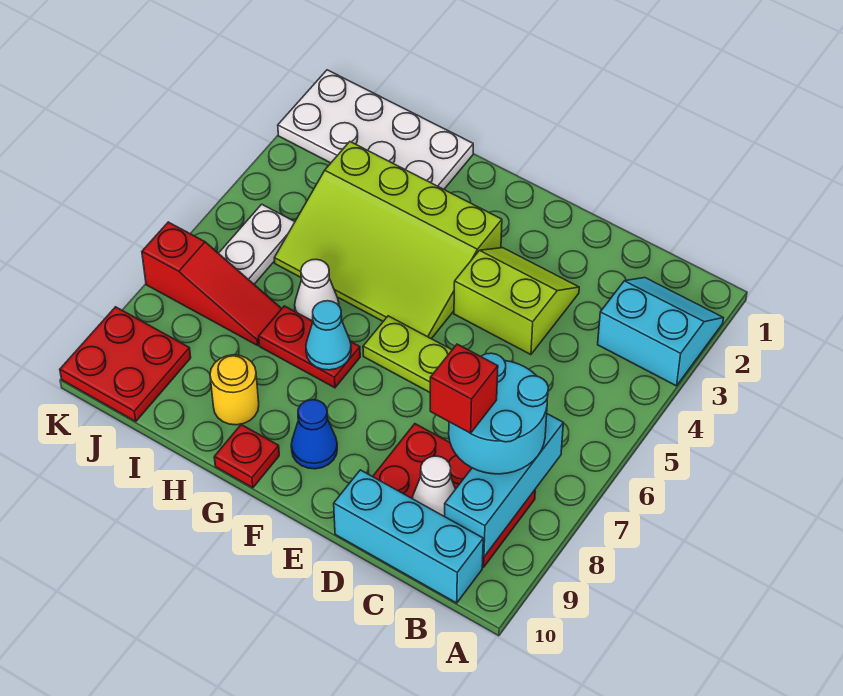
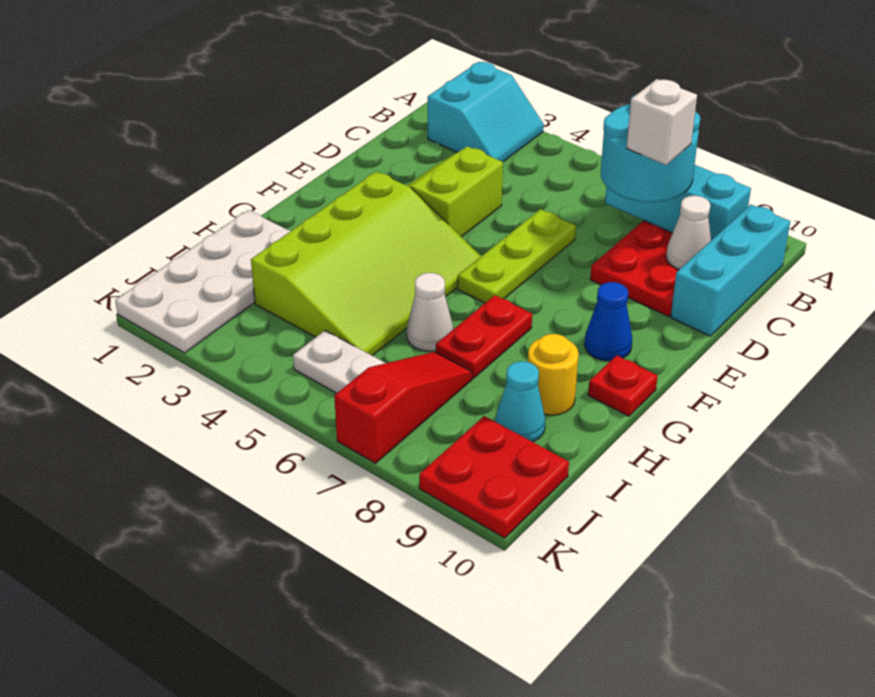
cyan 2x2 slope [598,278,723,386] -> cyan 2x2 slope turned to [428,62,544,162]
red 1x1 brick [430,344,498,433] -> white 1x1 brick [627,79,697,165]
cyan 1x1 cone [306,301,351,370] -> cyan 1x1 cone moved to [495,361,546,442]

